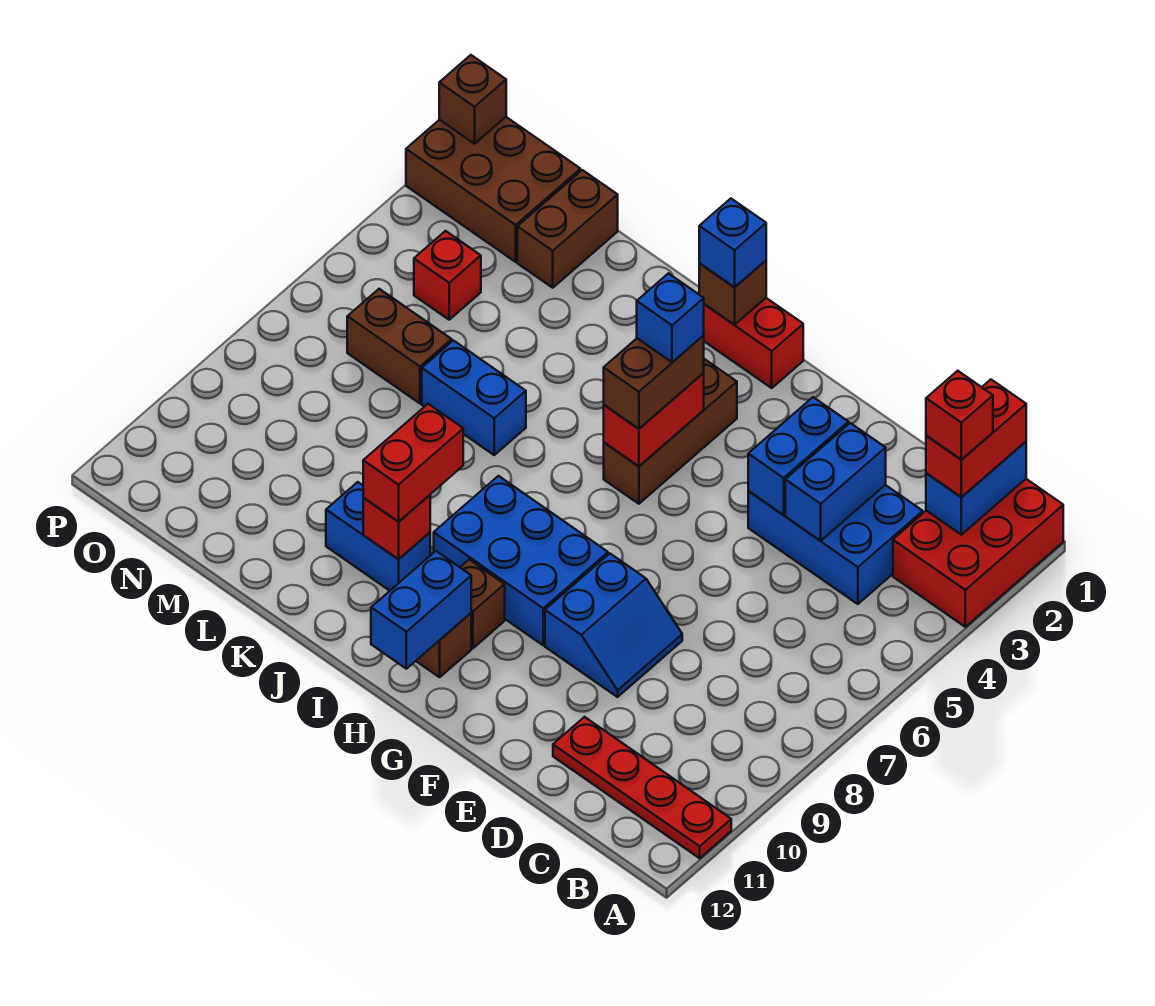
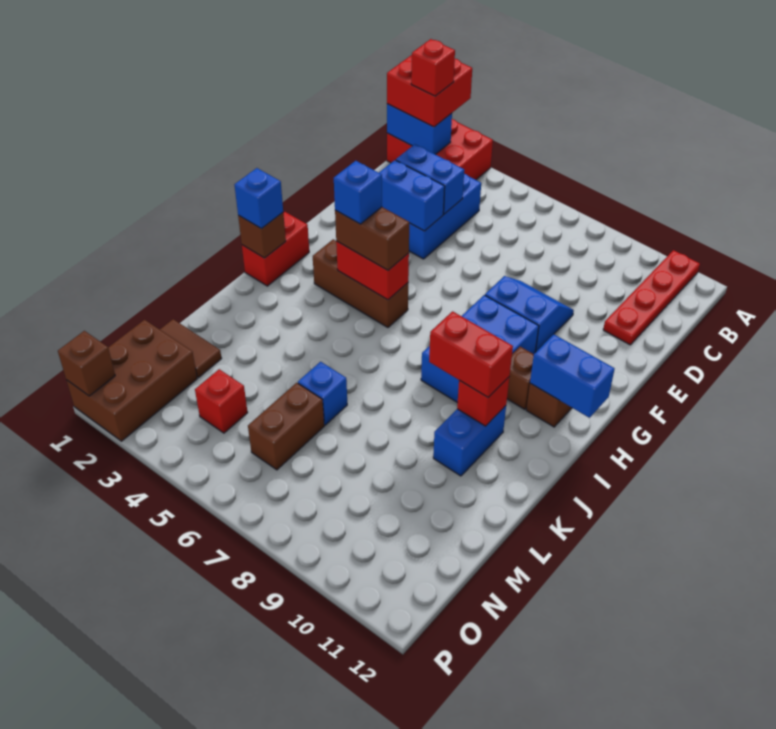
red 1x2 brick [926,380,1026,497] -> red 2x2 brick [387,55,472,127]
blue 1x2 brick [422,340,526,455] -> blue 1x1 brick [298,362,347,425]
brown 1x2 brick [517,170,618,288] -> brown 1x2 tile [160,319,221,378]

